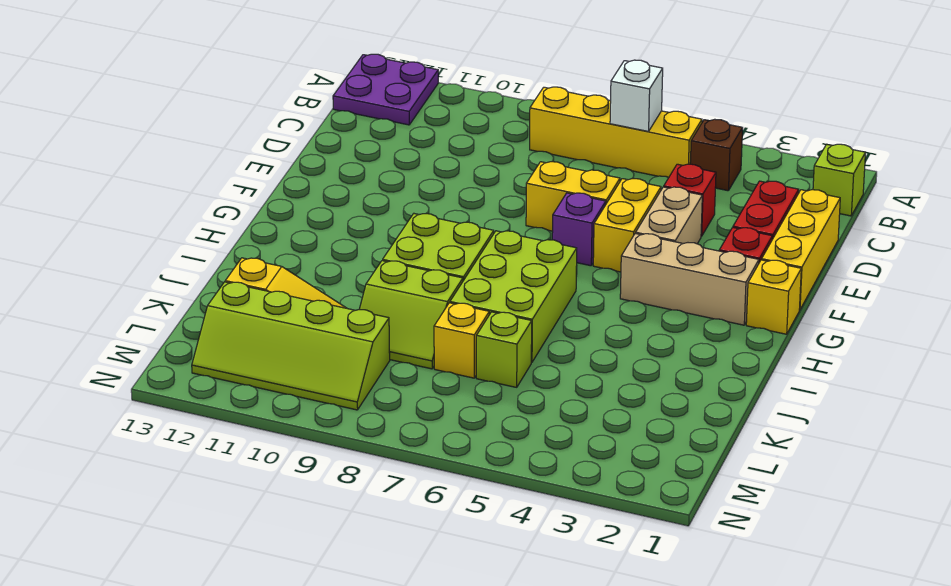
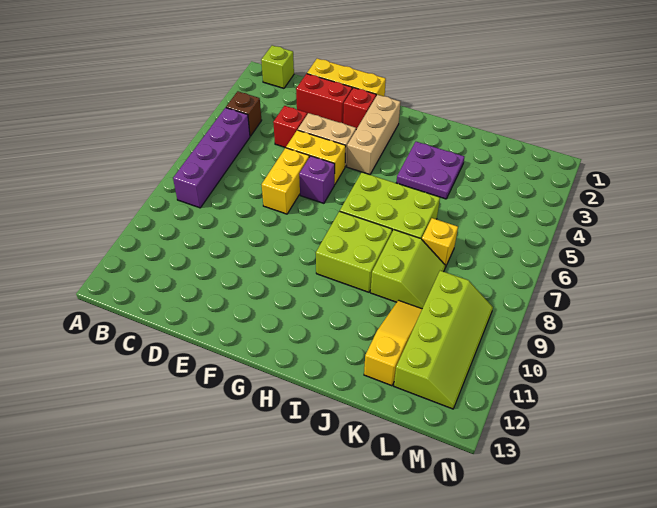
purple 2x2 plate [333,54,438,125] -> purple 2x2 plate moved to [396,142,464,199]
yellow 1x4 brick [530,87,702,177] -> purple 1x4 brick [173,108,250,208]
white 1x1 brick [610,60,663,132] -> none
yellow 1x1 brick [746,260,801,334] -> none
lime 1x1 brick [476,312,532,387] -> none

